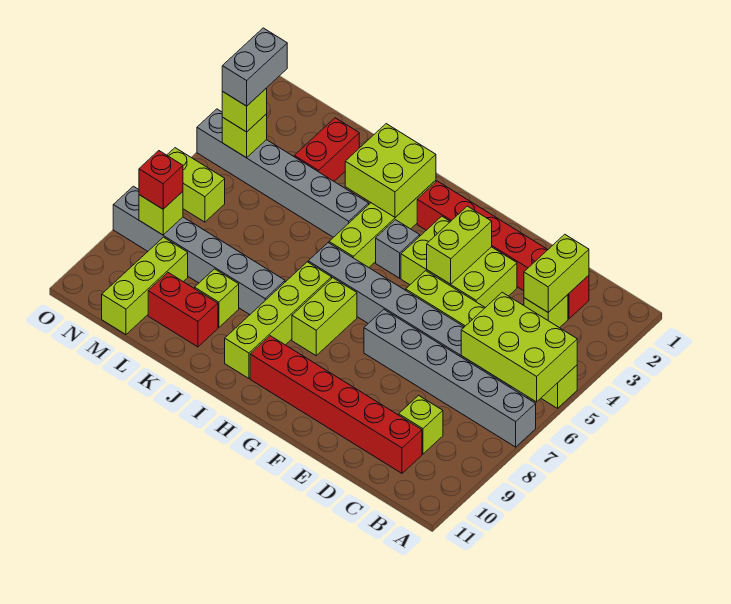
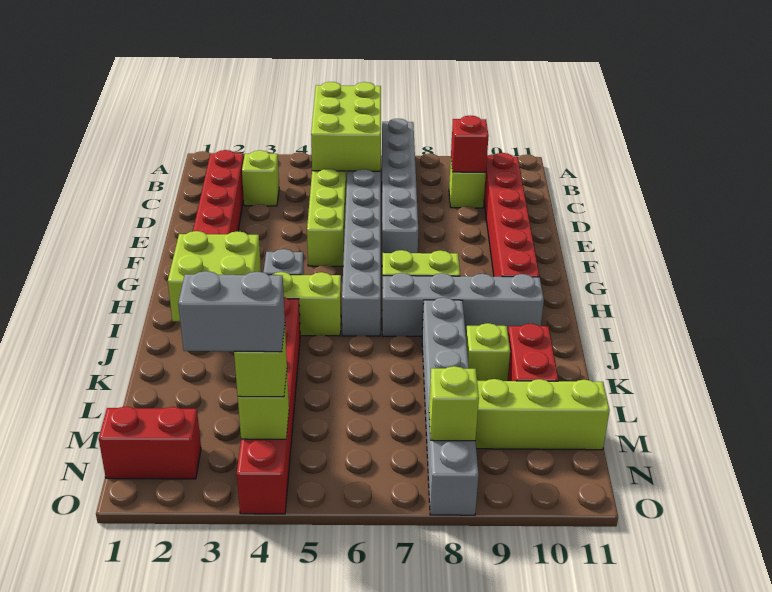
lime 1x2 brick [524,234,589,312] -> none
lime 2x3 brick [401,216,517,308] -> none
lime 1x2 brick [427,206,492,284] -> none
lime 1x4 brick [225,262,332,378] -> grey 1x4 brick [382,273,544,336]
grey 1x6 brick [197,109,369,237] -> red 1x6 brick [237,297,300,514]
red 1x2 brick [294,118,359,181] -> red 1x2 brick moved to [99,406,201,479]
lime 1x2 brick [167,148,225,222] -> none
red 1x1 brick [139,151,183,209] -> red 1x1 brick moved to [451,116,489,173]

